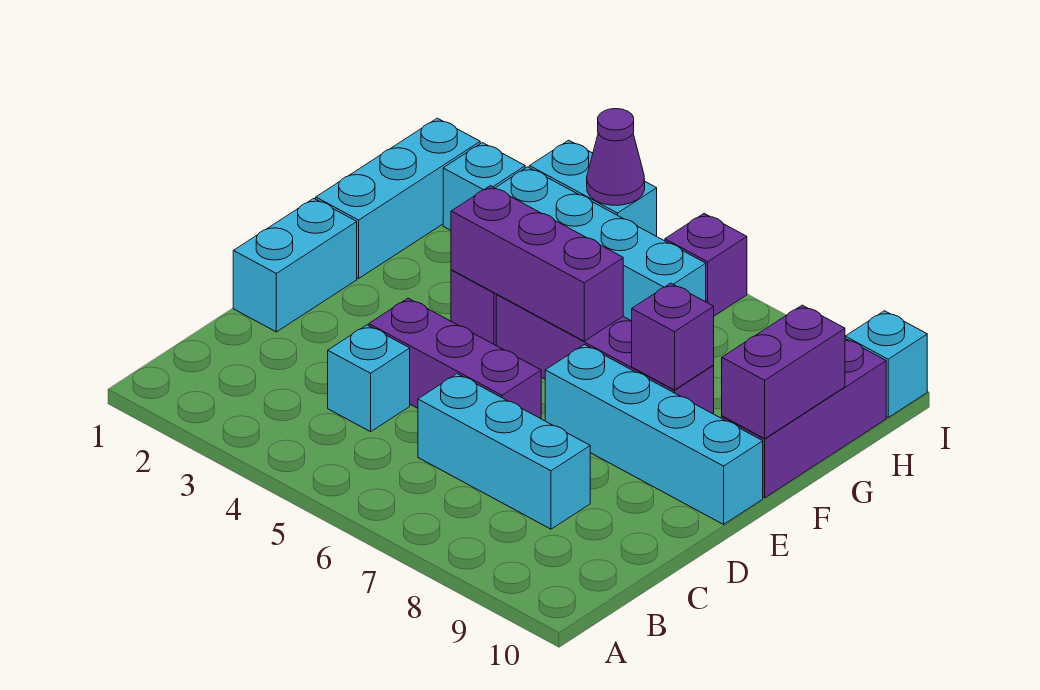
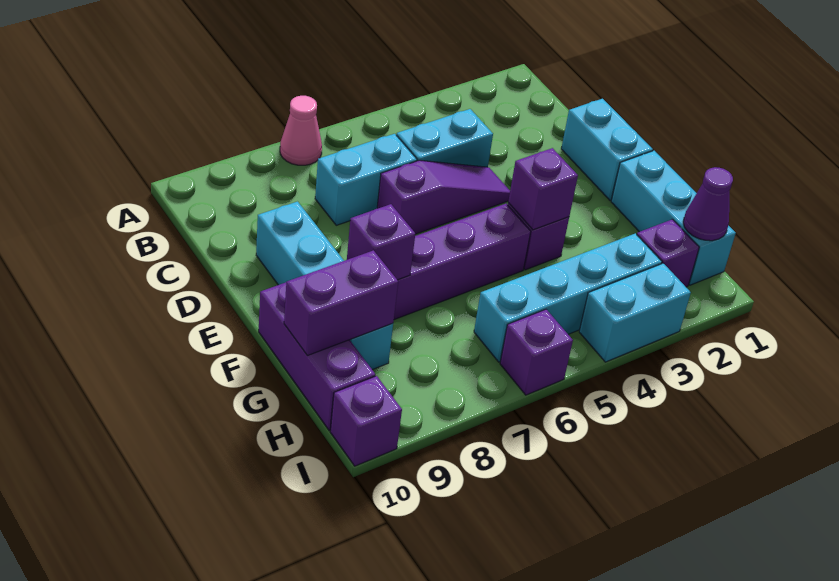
none -> pink 1x1 cone [280,96,322,165]
cyan 1x1 brick [328,325,410,432] -> cyan 1x2 brick [396,109,493,167]
cyan 1x3 brick [418,374,590,529] -> cyan 1x2 brick [315,134,417,225]
purple 1x3 brick [369,298,541,419] -> purple 1x3 slope [377,160,510,234]
cyan 1x4 brick [545,345,763,524] -> cyan 1x4 brick turned to [256,202,393,370]
purple 1x3 brick [451,186,623,341] -> purple 1x1 brick [508,148,578,230]
purple 1x2 brick [722,305,845,439] -> purple 1x2 brick turned to [284,250,398,356]
cyan 1x1 brick [443,143,525,230] -> purple 1x1 brick [637,219,699,287]
purple 1x1 cone [587,109,645,205] -> purple 1x1 cone moved to [683,167,733,241]
cyan 1x1 brick [845,311,927,417] -> purple 1x1 brick [330,376,402,466]

